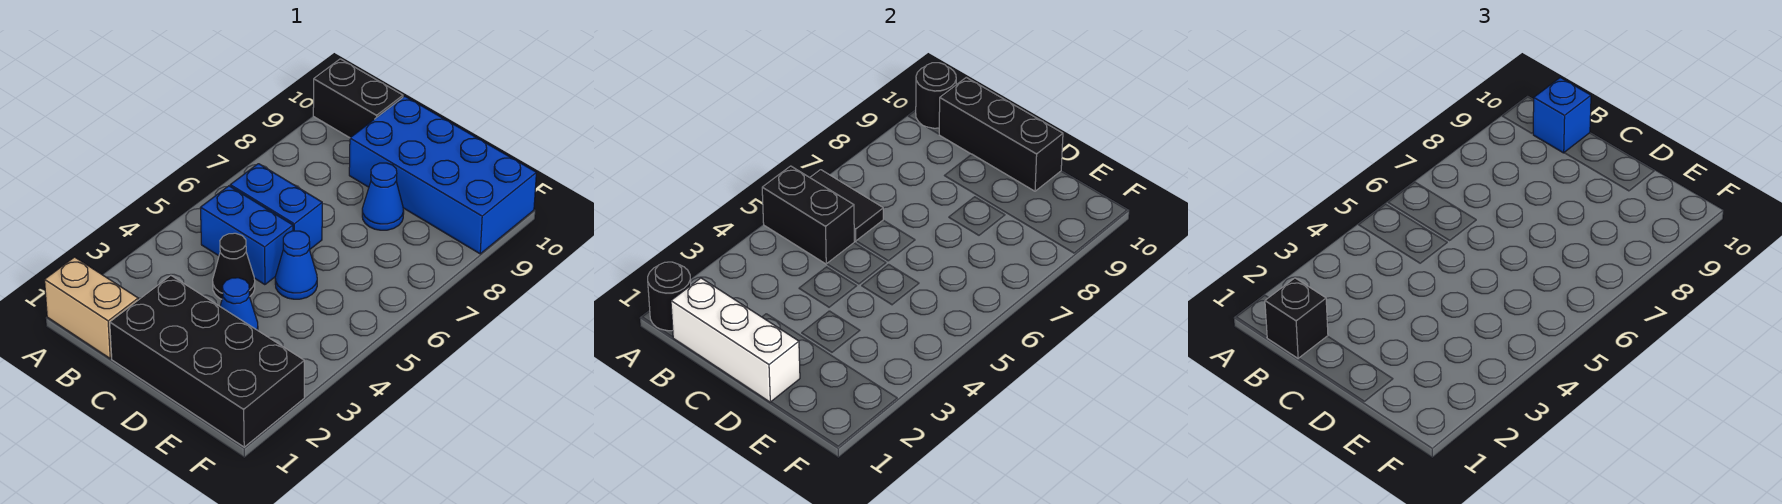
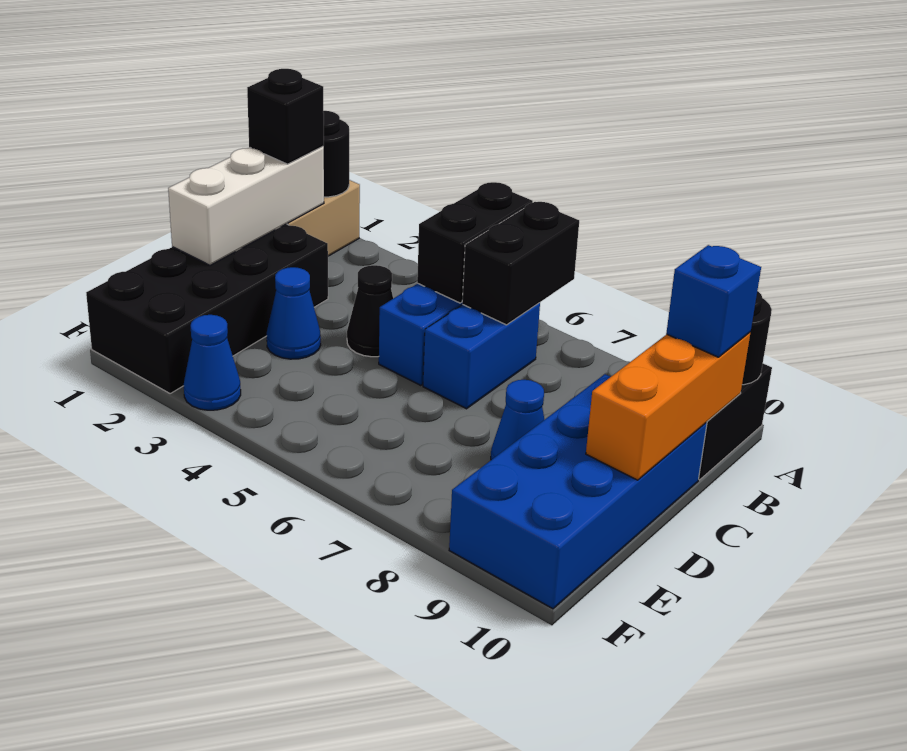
black 1x2 tile [810,170,883,241] -> black 1x2 brick [462,202,579,325]
black 1x3 brick [939,77,1063,191] -> orange 1x3 brick [586,333,750,480]
blue 1x1 cone [275,231,317,299] -> blue 1x1 cone moved to [184,315,241,410]

